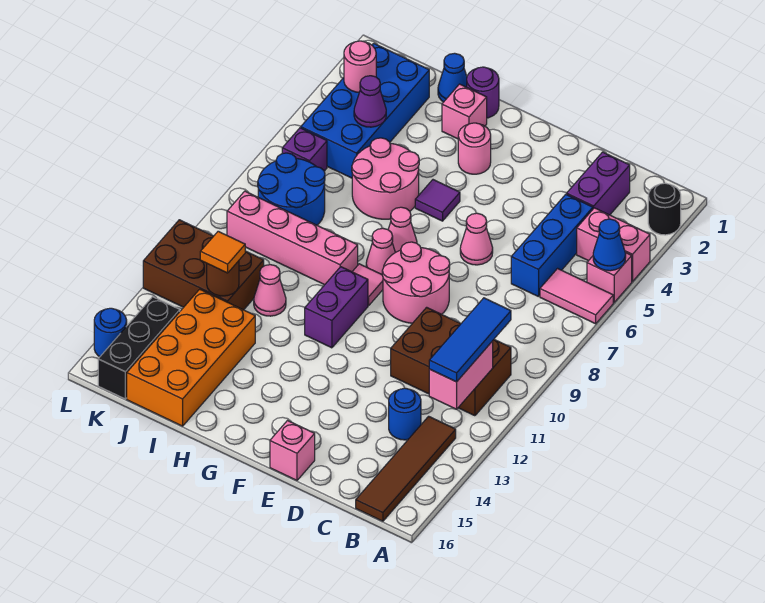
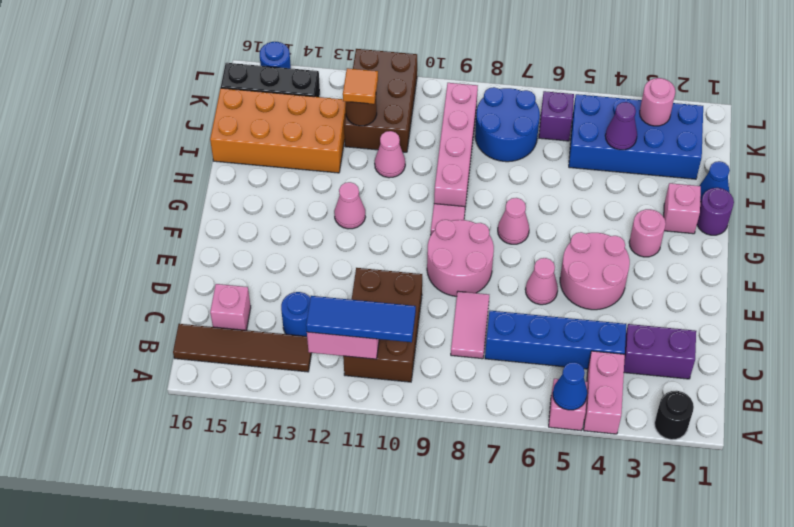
pink 1x2 tile [540,269,613,324] -> pink 1x2 tile moved to [451,291,489,359]
blue 1x3 brick [511,194,593,297] -> blue 1x4 brick [485,311,626,369]
pink 1x1 brick [270,421,315,480] -> pink 1x1 brick moved to [210,284,251,330]
purple 1x1 tile [415,180,460,221] -> none
pink 1x1 cone [366,228,395,274] -> pink 1x1 cone moved to [334,182,365,229]
purple 1x2 brick [305,267,368,348] -> none
pink 2x2 round brick [352,138,419,219] -> pink 2x2 round brick moved to [560,232,630,310]

